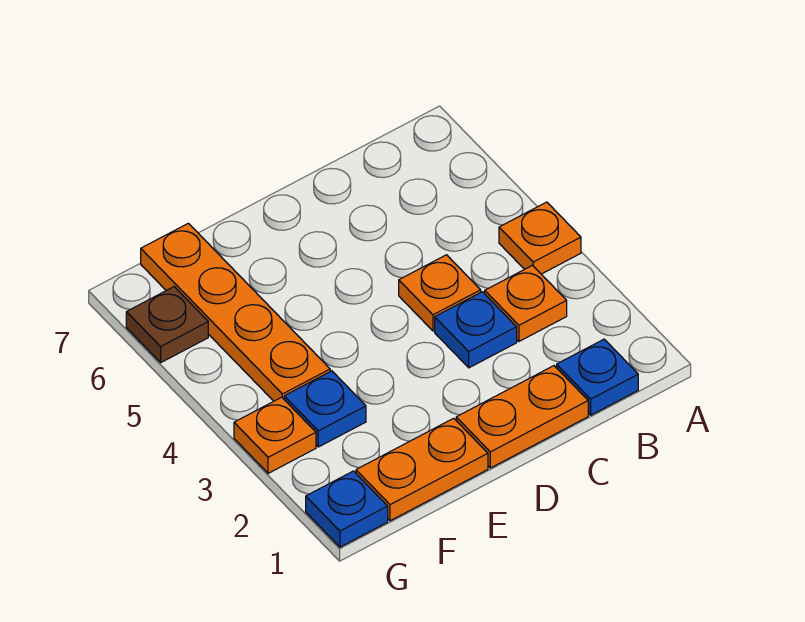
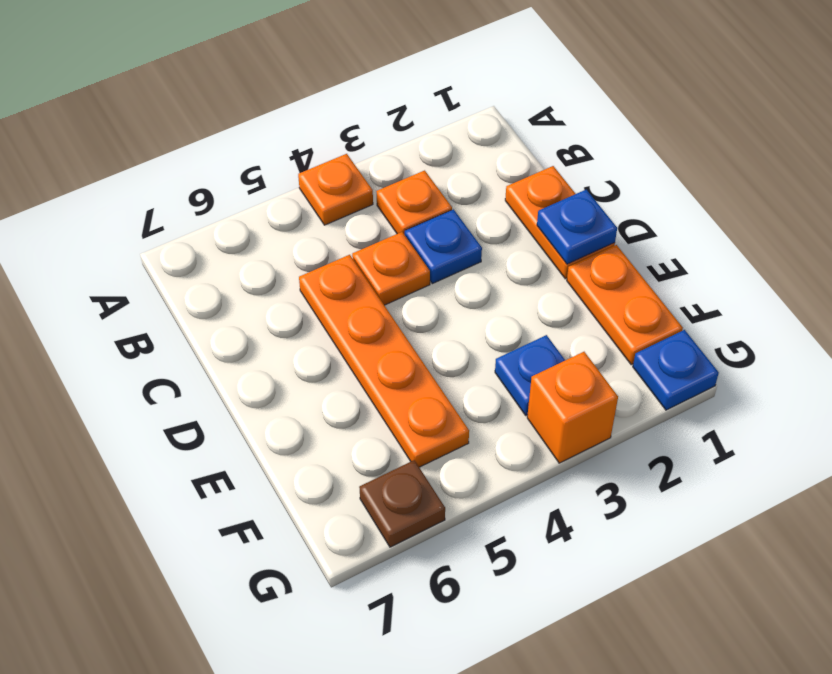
blue 1x1 plate [557,339,638,415] -> blue 1x1 plate moved to [537,190,617,264]
orange 1x4 plate [141,223,330,401] -> orange 1x4 plate turned to [299,255,469,467]
orange 1x1 plate [234,397,316,473] -> orange 1x1 brick [527,352,618,463]

